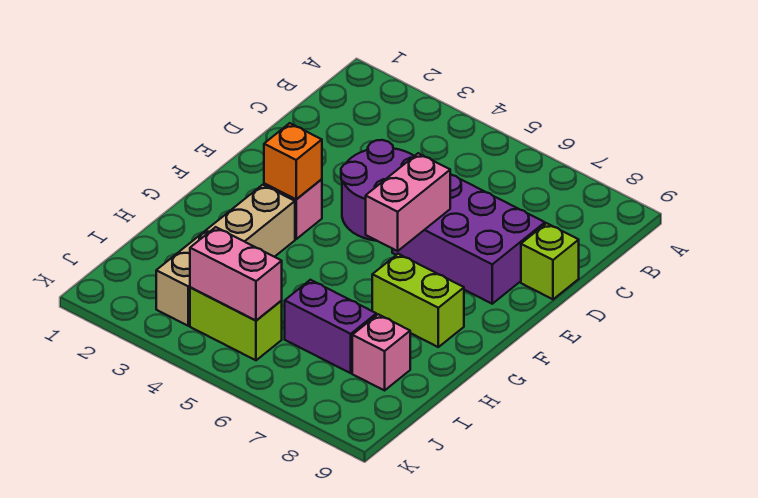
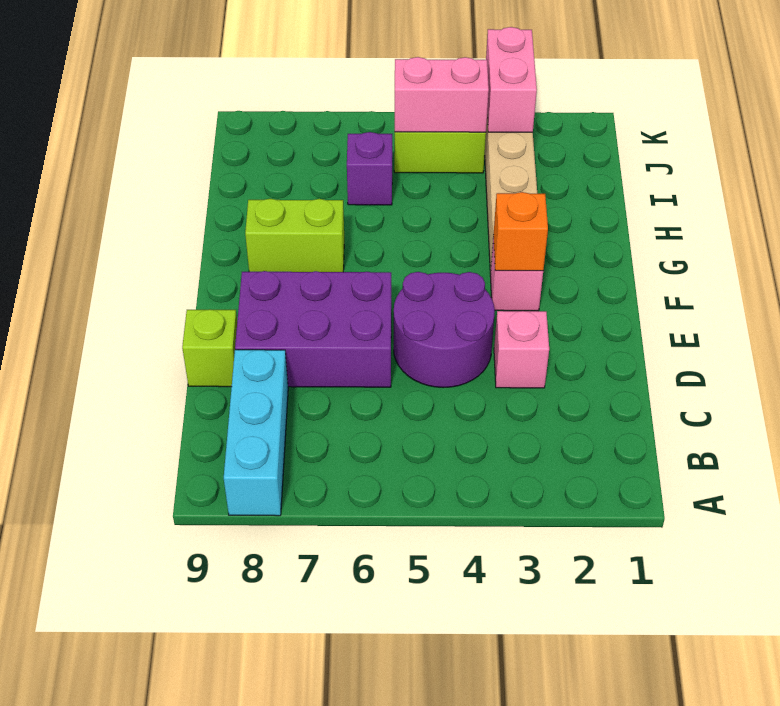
none -> cyan 1x3 brick [224,350,288,516]
pink 1x2 brick [366,153,450,251] -> pink 1x2 brick moved to [486,27,537,132]
purple 1x2 brick [285,280,376,373] -> purple 1x1 brick [347,132,392,205]
pink 1x1 brick [352,314,410,390] -> pink 1x1 brick moved to [494,311,549,388]

